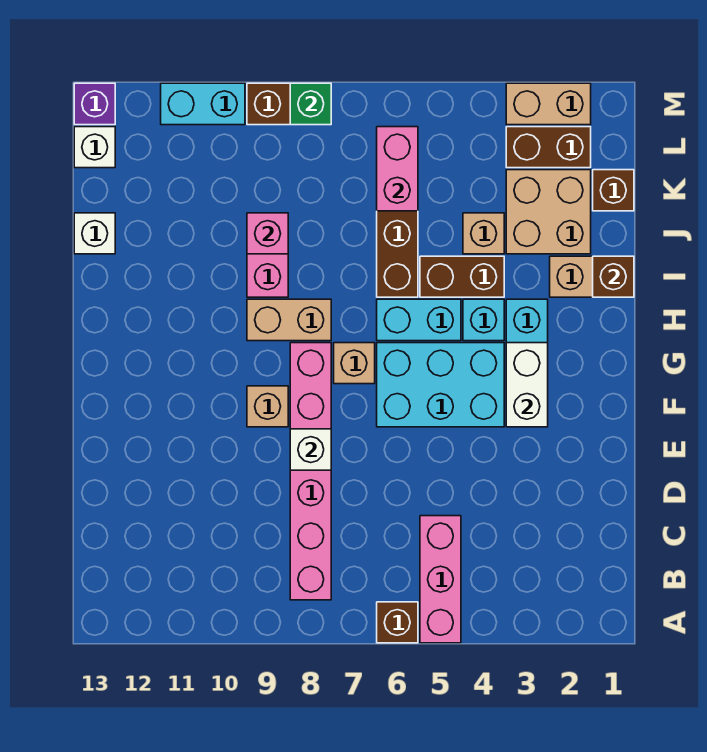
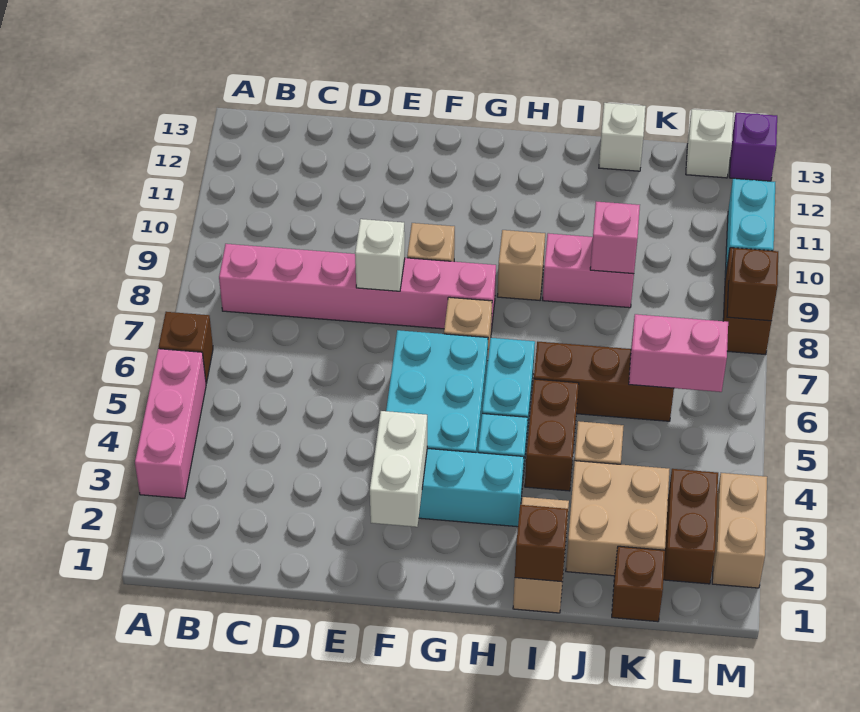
pink 1x3 brick [420,516,461,643] -> pink 1x3 brick turned to [135,349,206,499]
white 1x2 brick [506,343,548,427] -> white 1x2 brick turned to [370,411,427,527]
tan 1x2 brick [247,299,331,341] -> tan 1x1 brick [497,230,545,300]
green 1x1 brick [290,83,331,125] -> brown 1x1 brick [727,248,778,321]

